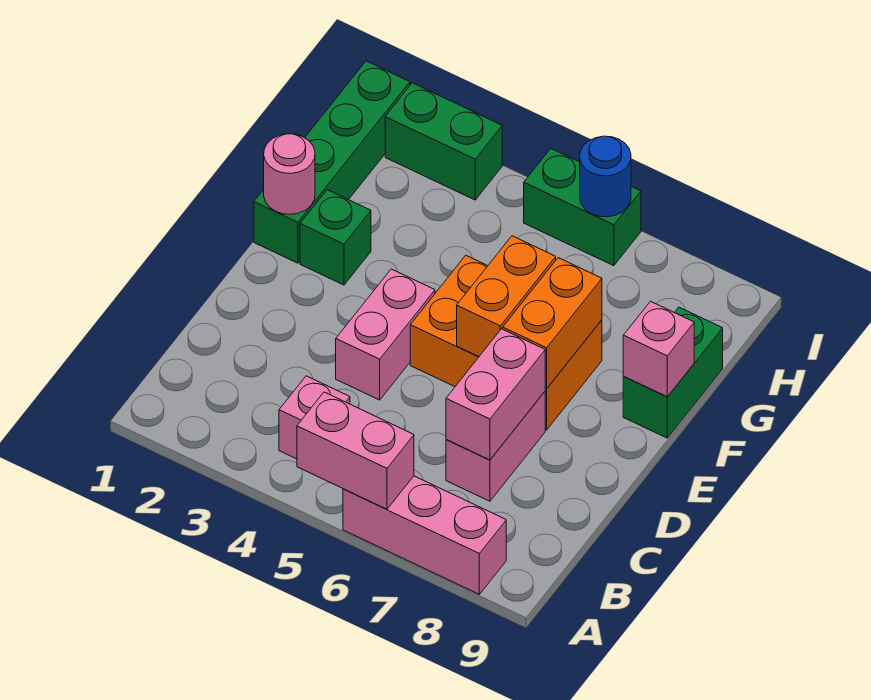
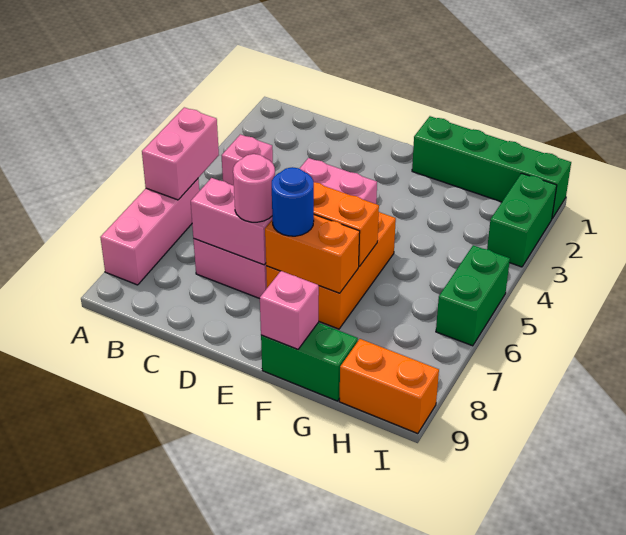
pink 1x1 round brick [264,134,315,214] -> pink 1x1 round brick moved to [233,154,275,222]
green 1x1 brick [300,190,371,285] -> none
none -> orange 1x2 brick [339,339,439,434]
blue 1x1 round brick [580,136,631,217] -> blue 1x1 round brick moved to [272,167,314,236]

